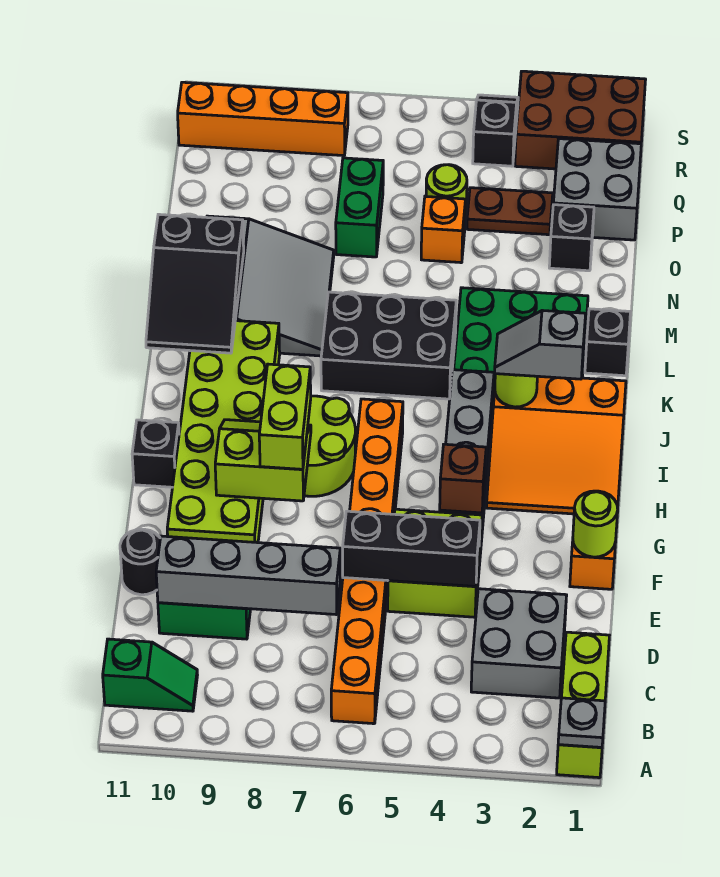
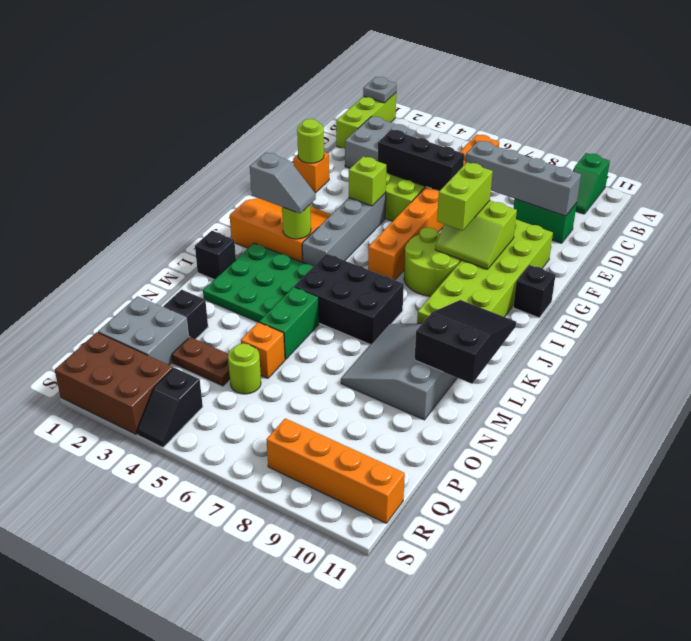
green 1x2 slope [103,639,197,711] -> green 1x2 slope turned to [573,153,610,214]
black 1x1 round brick [120,529,160,595] -> none
brown 1x1 brick [440,444,486,513] -> lime 1x1 brick [349,157,386,206]
green 1x2 brick [336,158,383,257] -> green 1x2 brick moved to [259,287,319,359]

